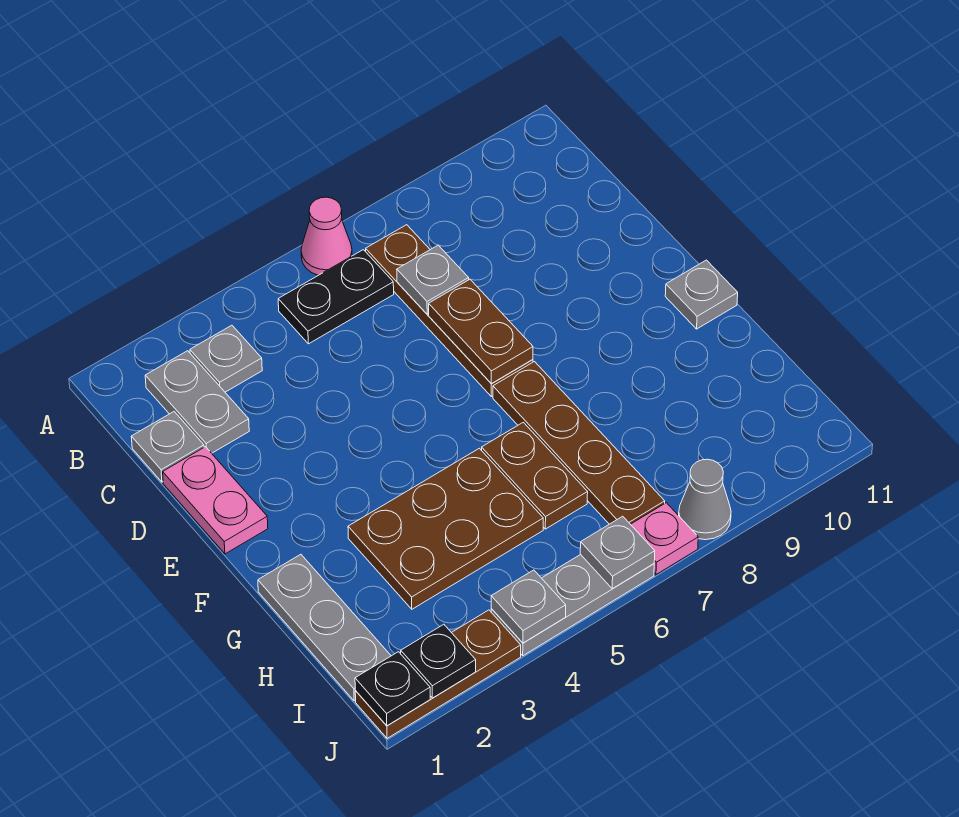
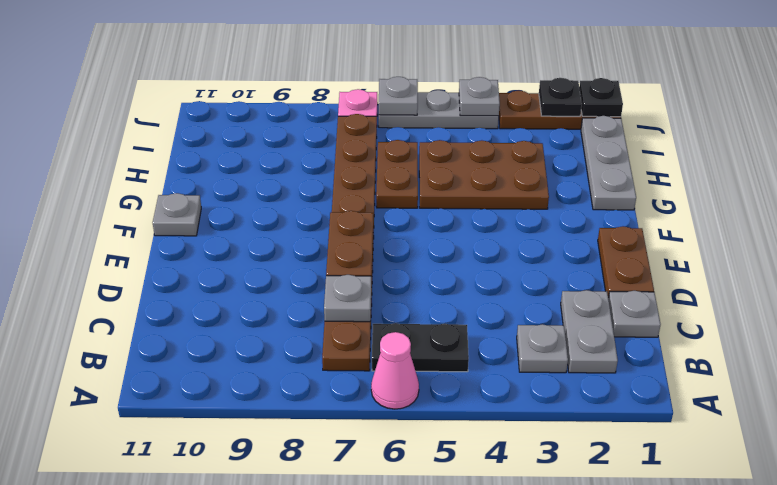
pink 1x2 plate [163,447,268,554] -> brown 1x2 plate [598,226,654,298]
grey 1x1 cone [679,459,731,540] -> none

